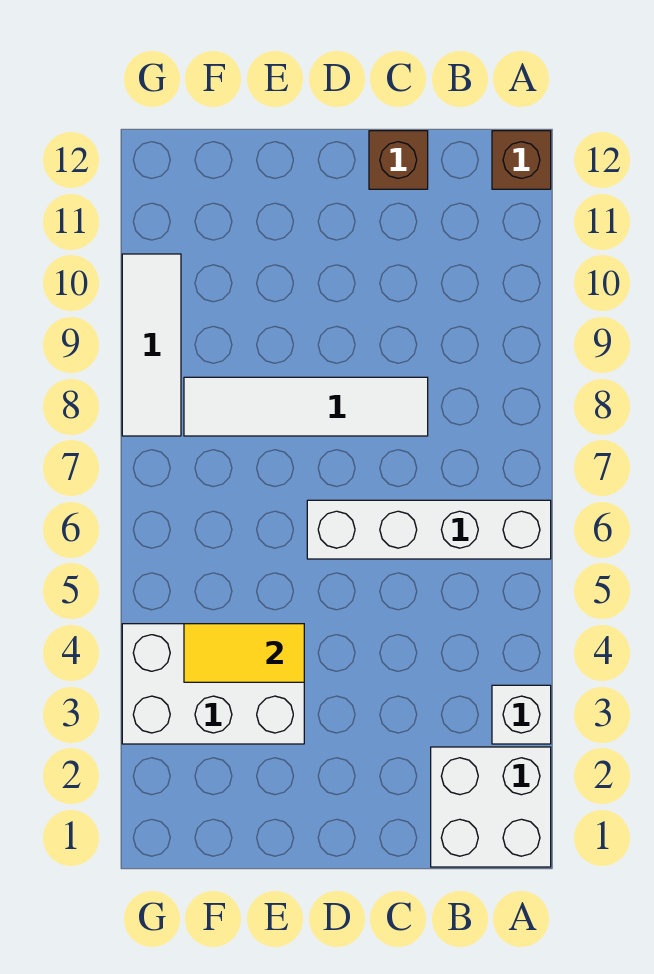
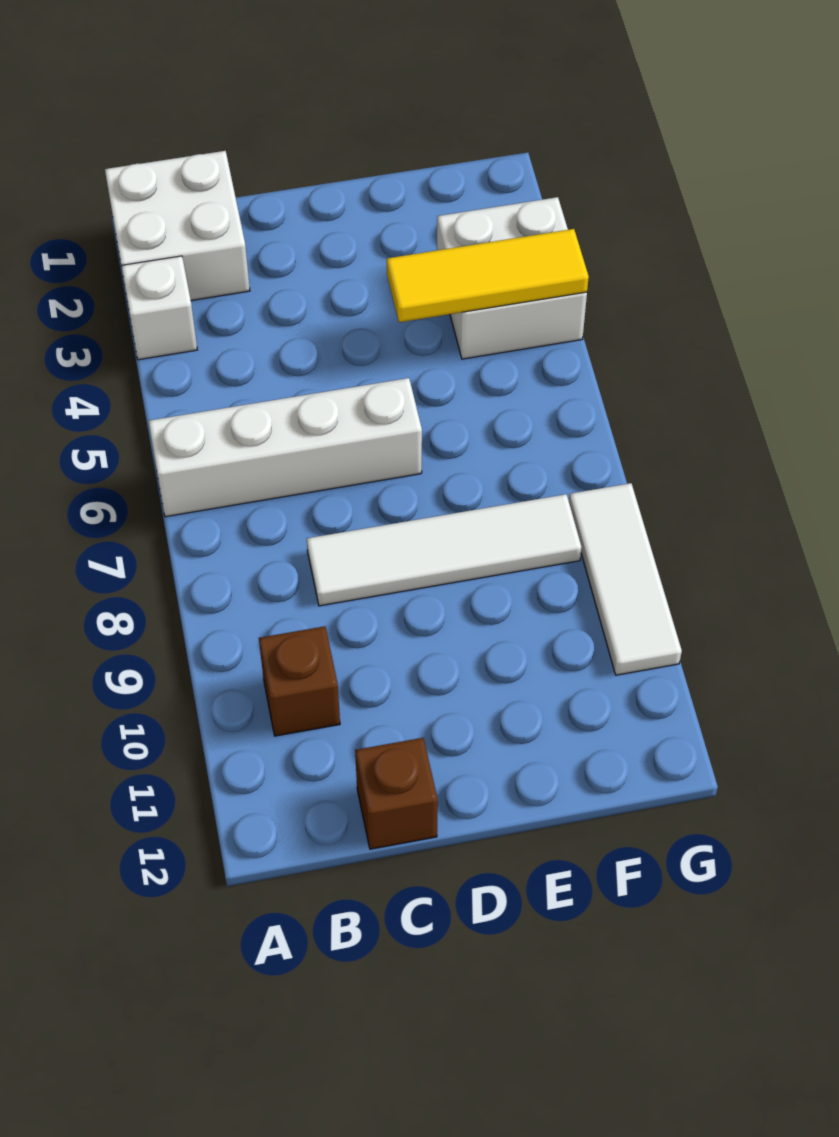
brown 1x1 brick [492,131,551,189] -> brown 1x1 brick moved to [259,626,340,736]
white 2x3 brick [122,624,304,744] -> white 2x2 brick [437,197,587,359]
yellow 1x2 tile [184,624,304,682] -> yellow 1x3 tile [387,229,589,322]

